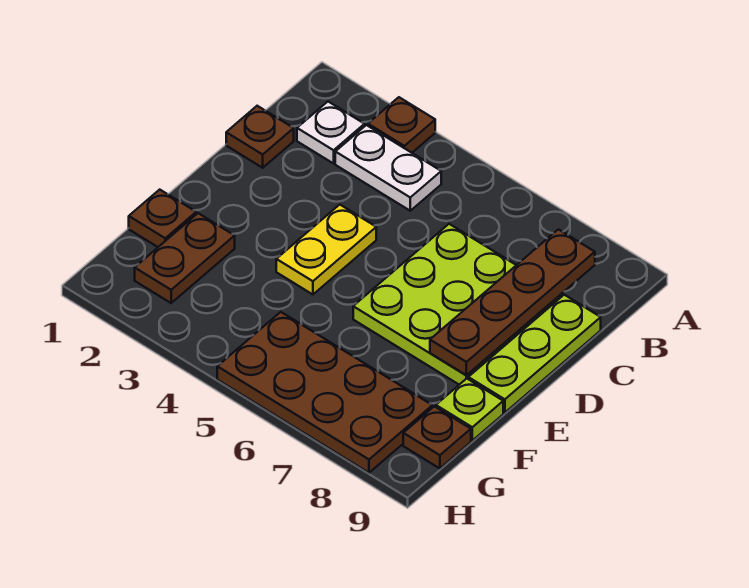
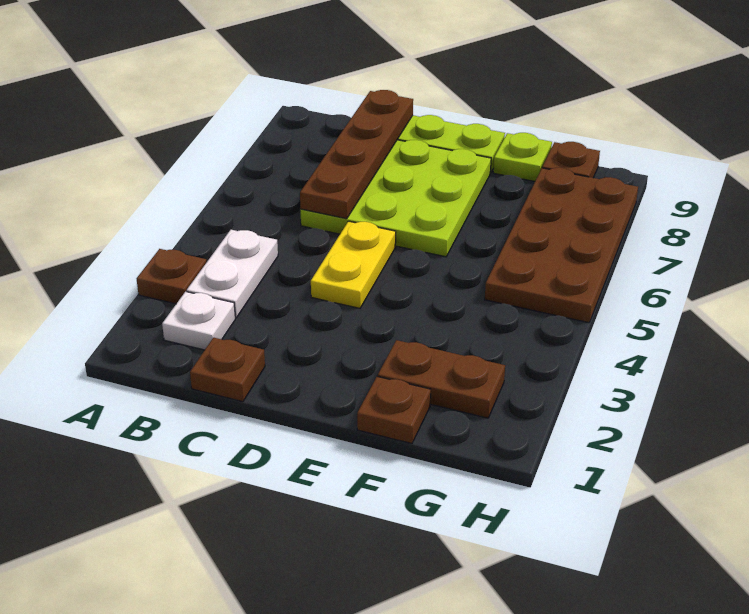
brown 1x4 plate [430,229,595,375] -> brown 1x4 plate turned to [300,90,413,219]
yellow 1x2 plate [276,205,376,294] -> yellow 1x2 plate turned to [311,221,396,308]

